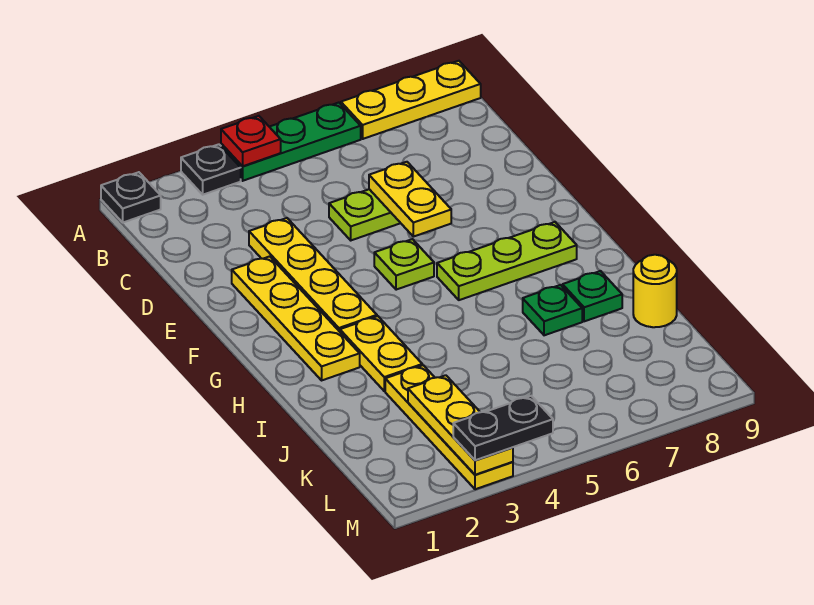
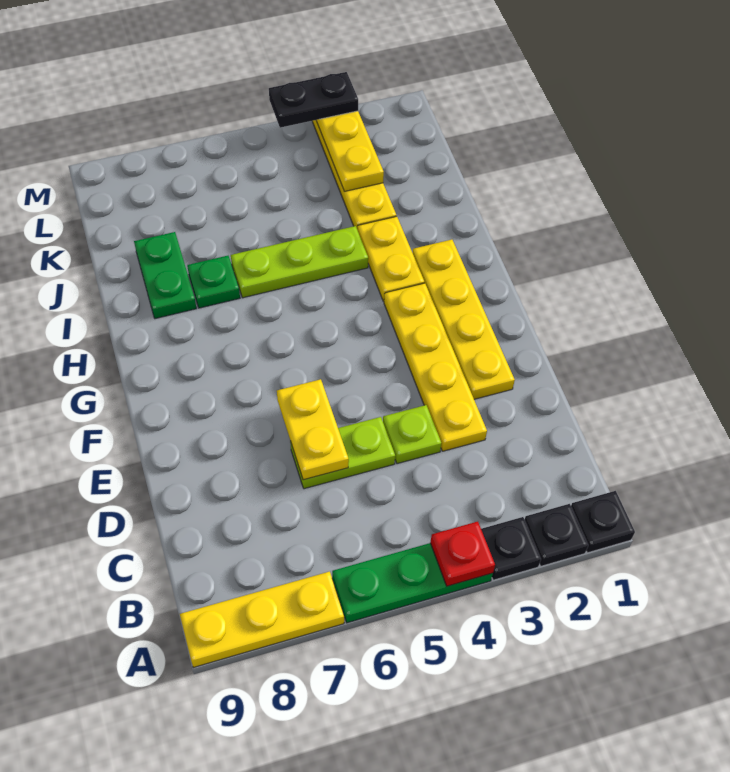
none -> black 1x1 plate [524,504,588,566]
lime 1x1 plate [374,239,434,290] -> lime 1x1 plate moved to [383,405,441,464]
lime 1x3 plate [437,222,577,300] -> lime 1x3 plate moved to [231,226,368,298]
green 1x1 plate [563,271,622,321] -> green 1x2 plate [134,232,196,319]
yellow 1x1 round brick [633,255,677,327] -> none

